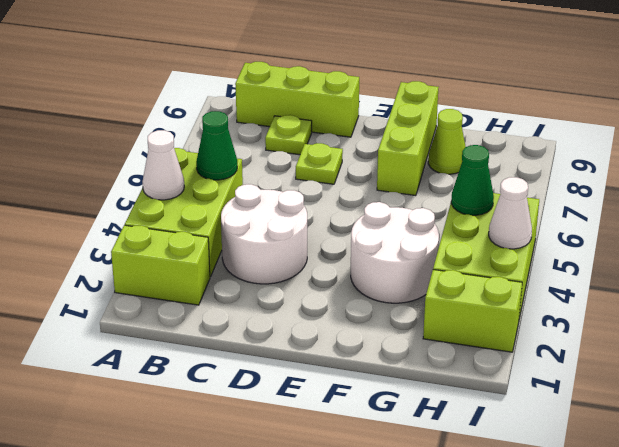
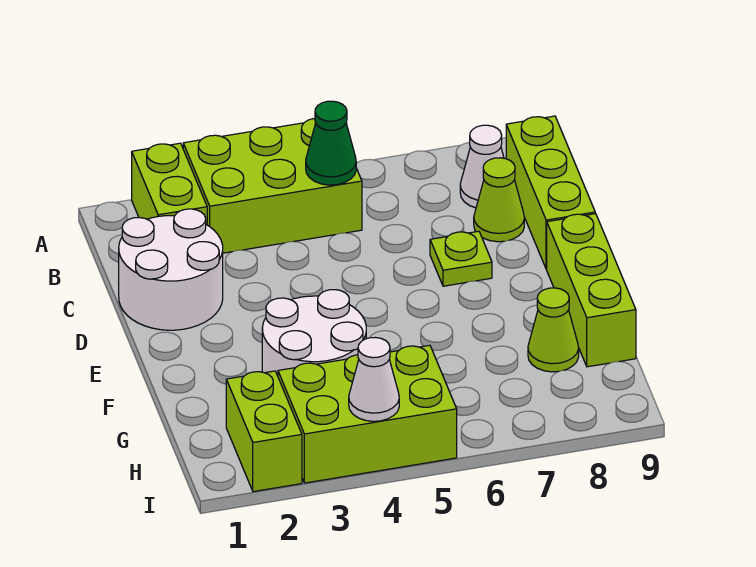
white 1x1 cone [142,130,184,200] -> white 1x1 cone moved to [460,125,504,208]
white 2x2 round brick [221,184,307,284] -> white 2x2 round brick moved to [119,209,223,330]
lime 1x1 plate [265,115,312,155] -> lime 1x1 cone [474,158,524,242]
lime 1x3 brick [377,81,439,196] -> lime 1x3 brick turned to [547,214,636,367]
green 1x1 cone [451,145,494,215] -> none

